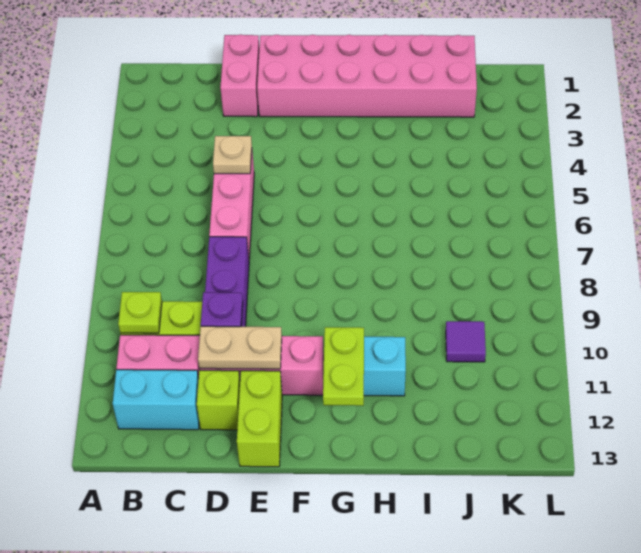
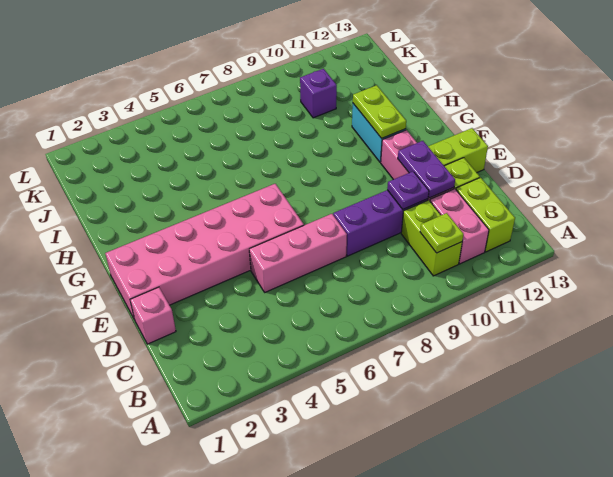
cyan 1x2 brick [113,370,199,430] -> lime 1x2 brick [456,178,515,252]
pink 1x2 brick [220,34,259,117] -> pink 1x1 brick [130,287,176,344]
tan 1x1 plate [213,136,252,174] -> none
tan 1x2 plate [198,326,282,369] -> purple 1x2 plate [398,141,455,198]
pink 2x6 brick [257,35,477,117] -> pink 2x6 brick turned to [105,184,304,320]
lime 1x2 plate [323,327,364,406] -> lime 1x2 plate turned to [353,85,406,138]
purple 1x1 tile [446,321,486,362] -> purple 1x1 brick [300,69,337,118]

